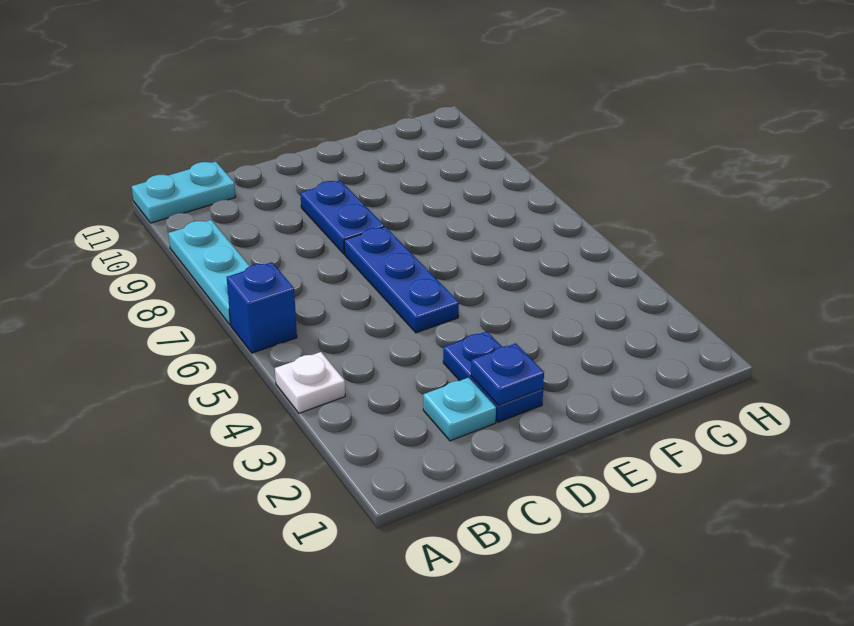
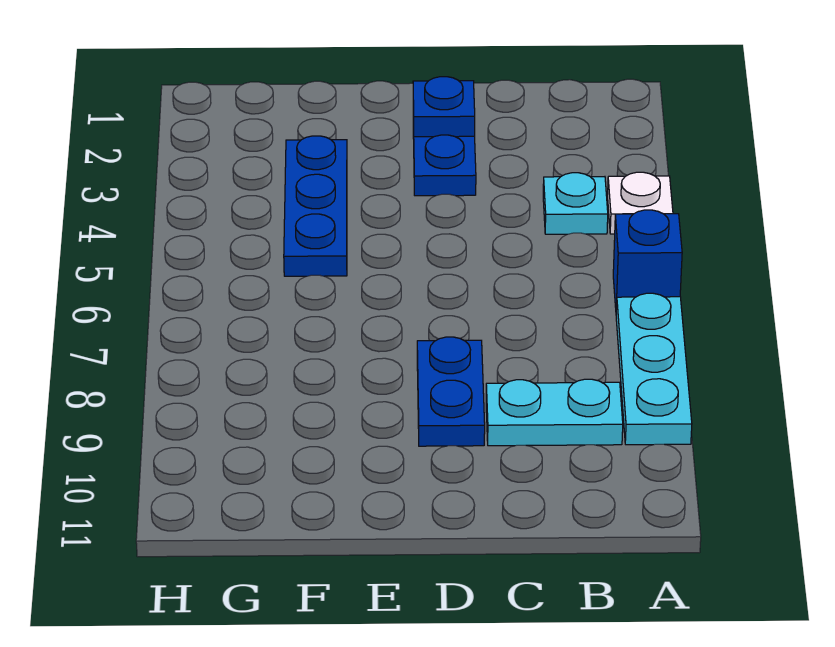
cyan 1x2 plate [132,162,235,223] -> cyan 1x2 plate moved to [486,379,623,446]
cyan 1x1 plate [423,378,496,441] -> cyan 1x1 plate moved to [543,173,608,234]
blue 1x3 plate [344,227,459,333] -> blue 1x3 plate moved to [284,136,347,276]

